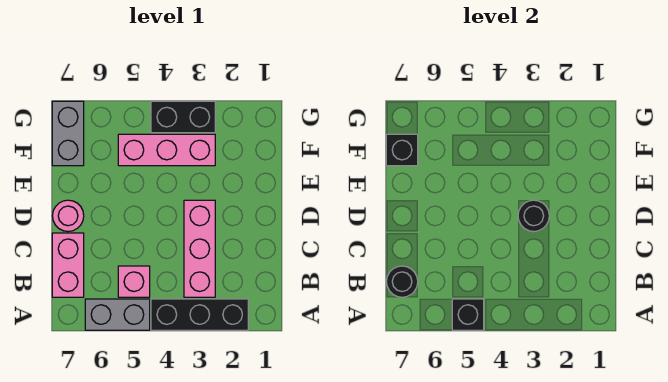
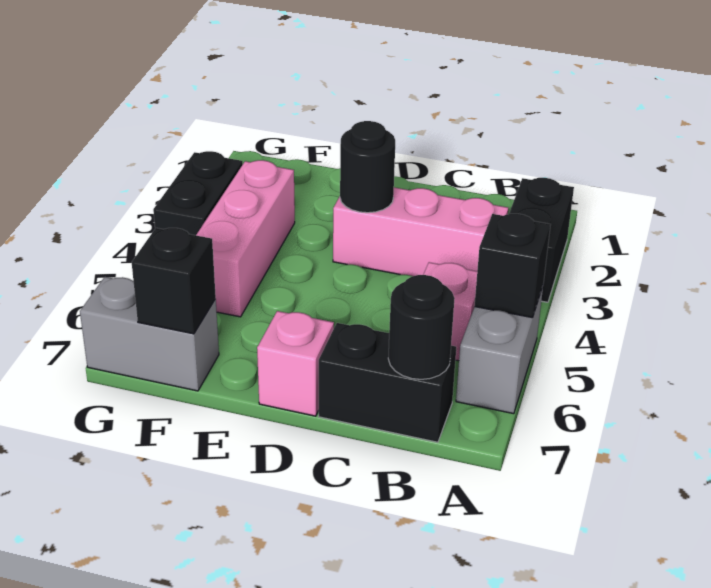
black 1x3 brick [151,299,248,330] -> black 1x2 brick [509,178,574,302]
pink 1x2 brick [52,233,84,297] -> black 1x2 brick [319,323,456,442]
pink 1x1 round brick [52,200,84,231] -> pink 1x1 brick [257,311,334,416]

